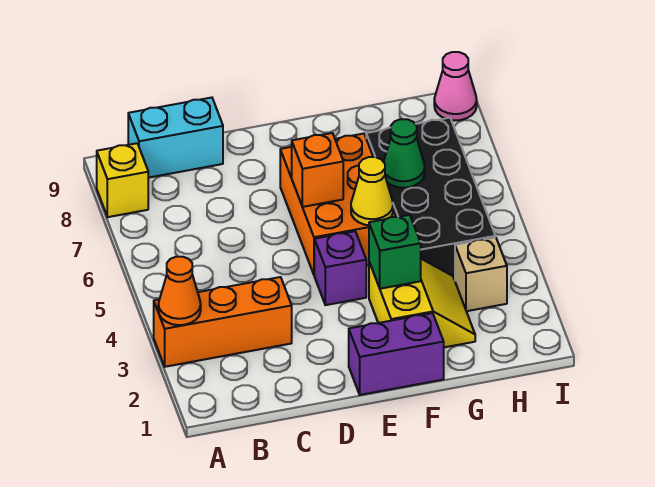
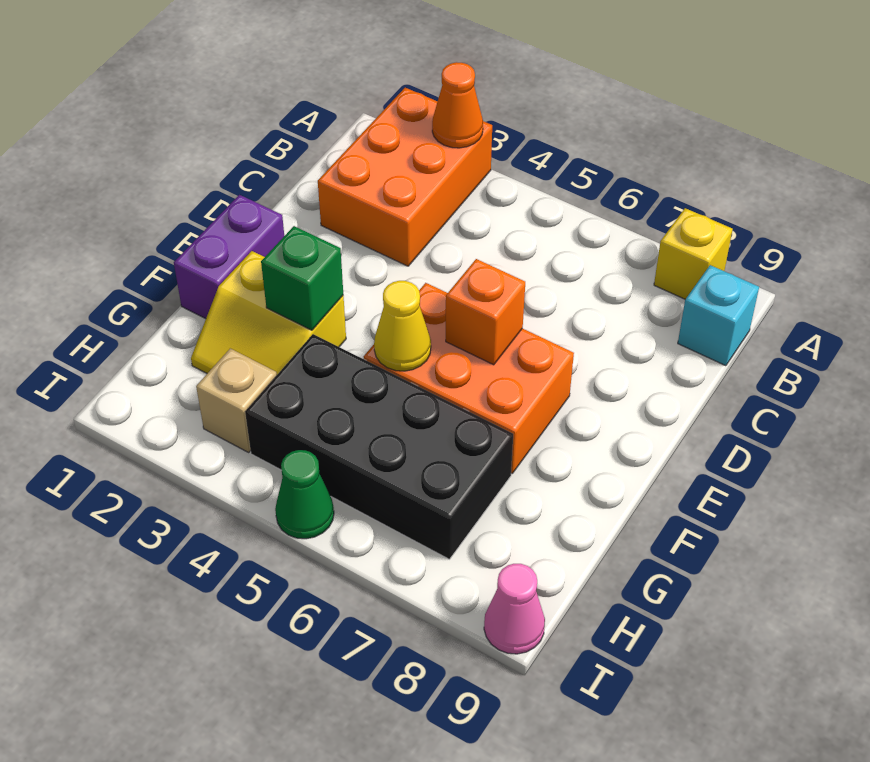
orange 1x3 brick [154,277,292,367] -> orange 2x3 brick [318,88,492,266]
cyan 1x2 brick [128,98,223,178] -> cyan 1x1 brick [678,265,759,366]
purple 1x1 brick [314,231,366,305] -> none
green 1x1 cone [384,119,425,188] -> green 1x1 cone moved to [275,450,334,539]

